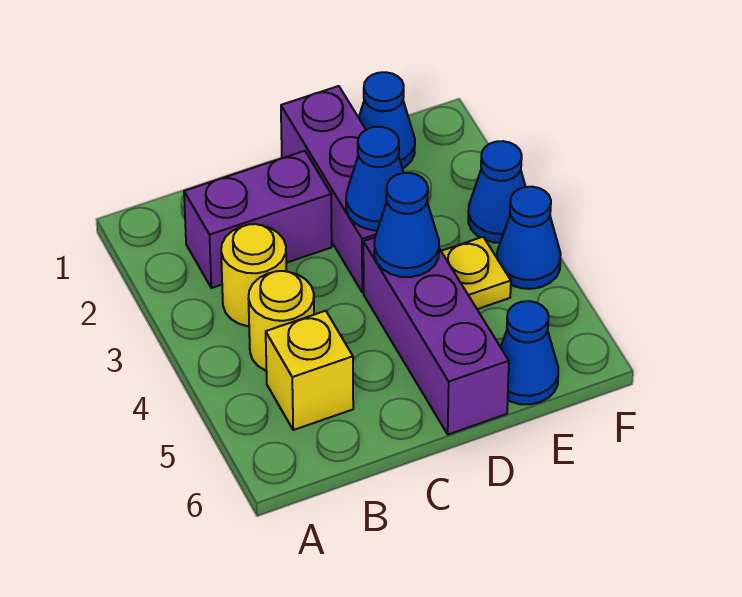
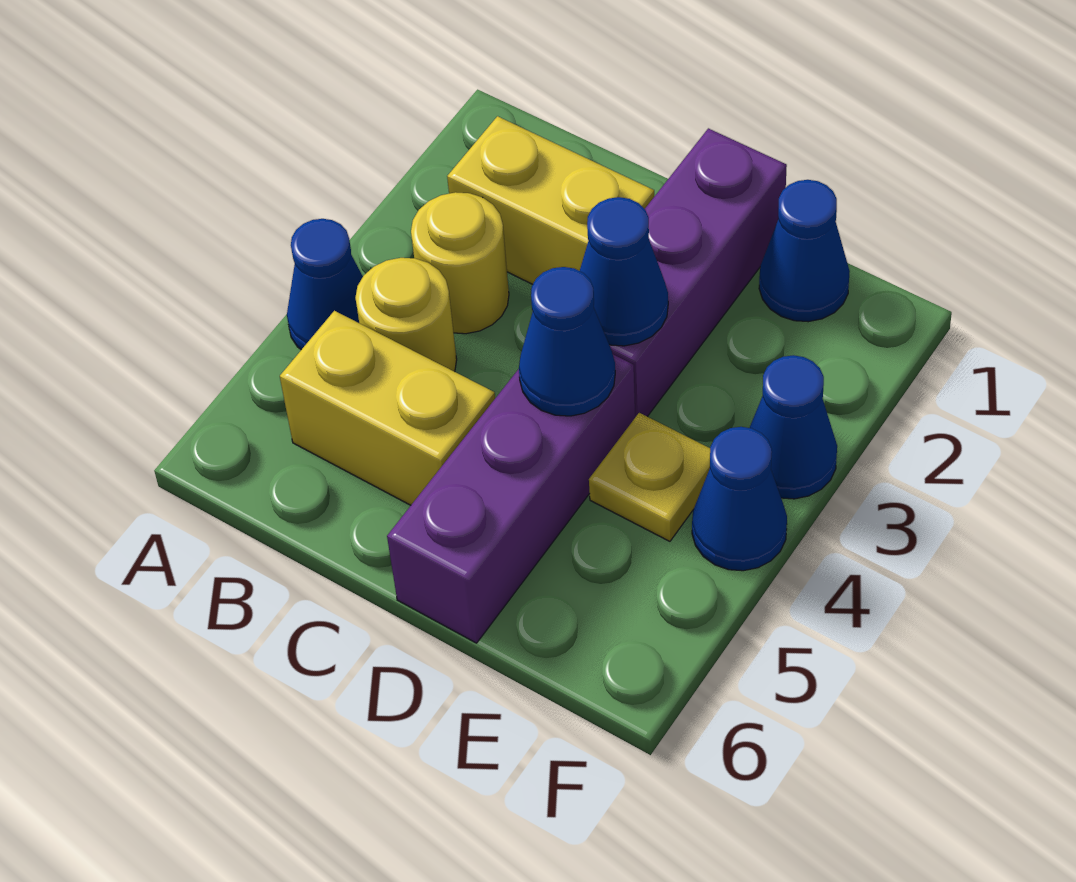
purple 1x2 brick [184,151,332,288] -> yellow 1x2 brick [447,116,654,284]
yellow 1x1 brick [266,311,353,430] -> yellow 1x2 brick [280,311,495,505]
blue 1x1 cone [501,301,558,404] -> blue 1x1 cone moved to [287,219,363,350]

